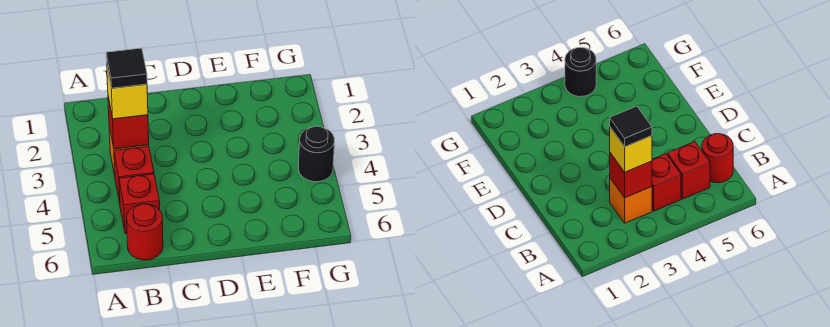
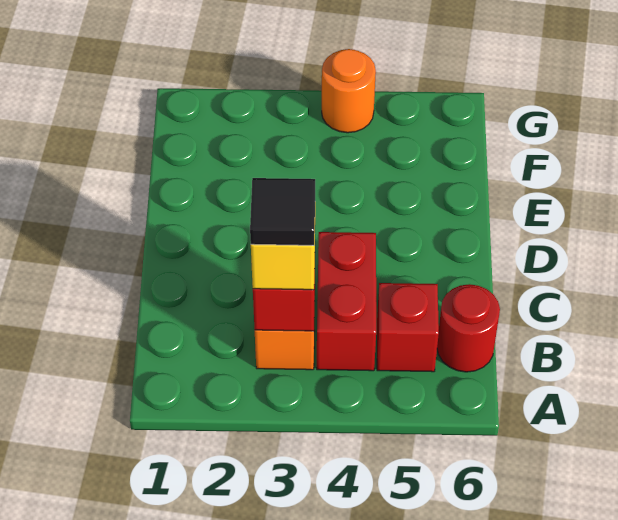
red 1x1 brick [114,146,154,203] -> red 1x2 brick [317,232,376,371]
black 1x1 round brick [299,126,335,182] -> orange 1x1 round brick [322,49,376,133]

